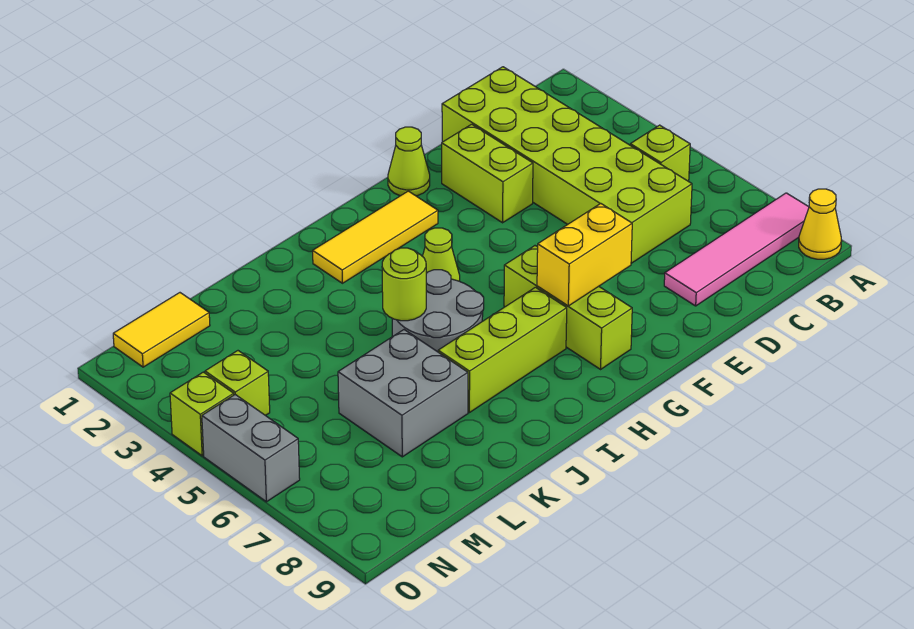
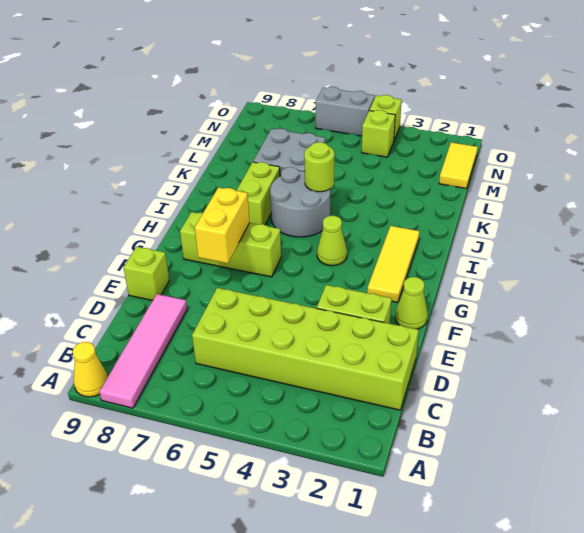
lime 1x1 brick [630,125,690,181] -> lime 1x1 brick moved to [123,247,169,301]
lime 1x3 brick [438,287,567,413] -> lime 1x2 brick [236,162,280,225]

